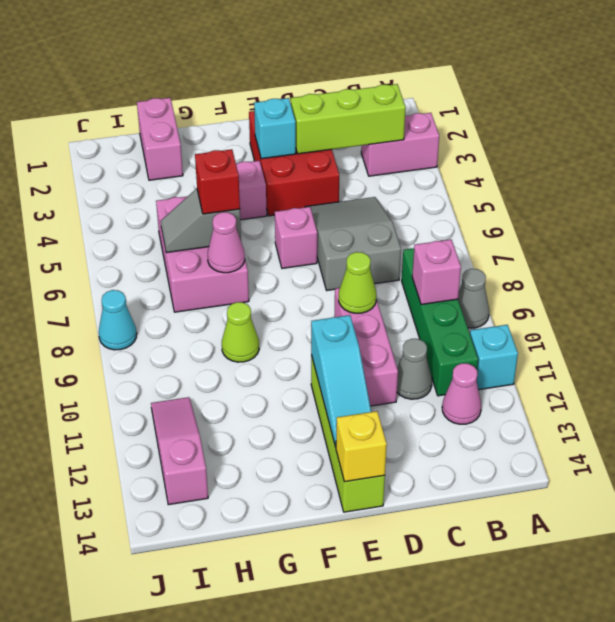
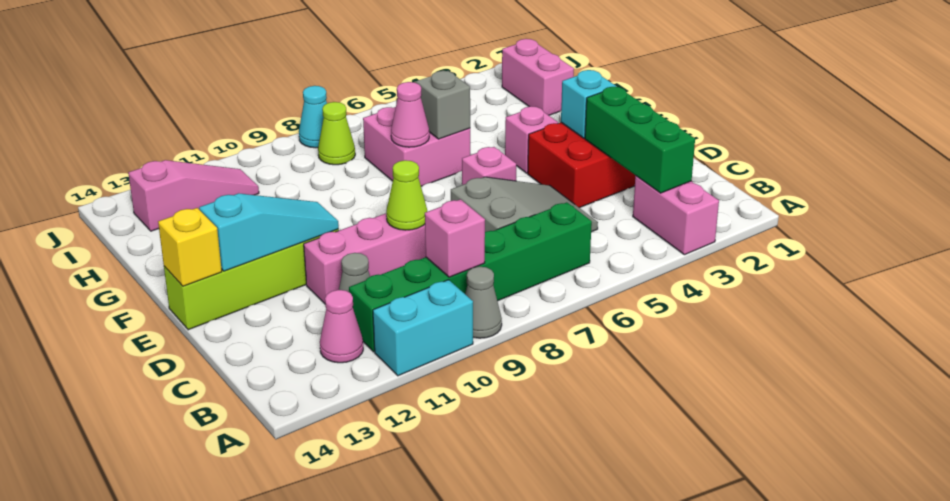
cyan 1x1 brick [470,325,518,390] -> cyan 1x2 brick [373,280,473,376]
lime 1x3 brick [291,84,406,154] -> green 1x3 brick [585,87,695,193]
green 1x4 brick [402,248,478,396] -> green 1x6 brick [349,202,592,352]
cyan 1x3 slope [311,315,371,447] -> cyan 1x3 slope turned to [199,193,339,271]
pink 2x3 brick [156,196,249,312] -> pink 2x2 brick [363,107,470,186]
red 1x1 brick [195,149,240,214] -> none
lime 1x1 cone [222,302,259,362] -> lime 1x1 cone moved to [318,102,355,165]
pink 1x2 brick [137,98,183,180] -> pink 1x2 brick turned to [502,39,574,115]

